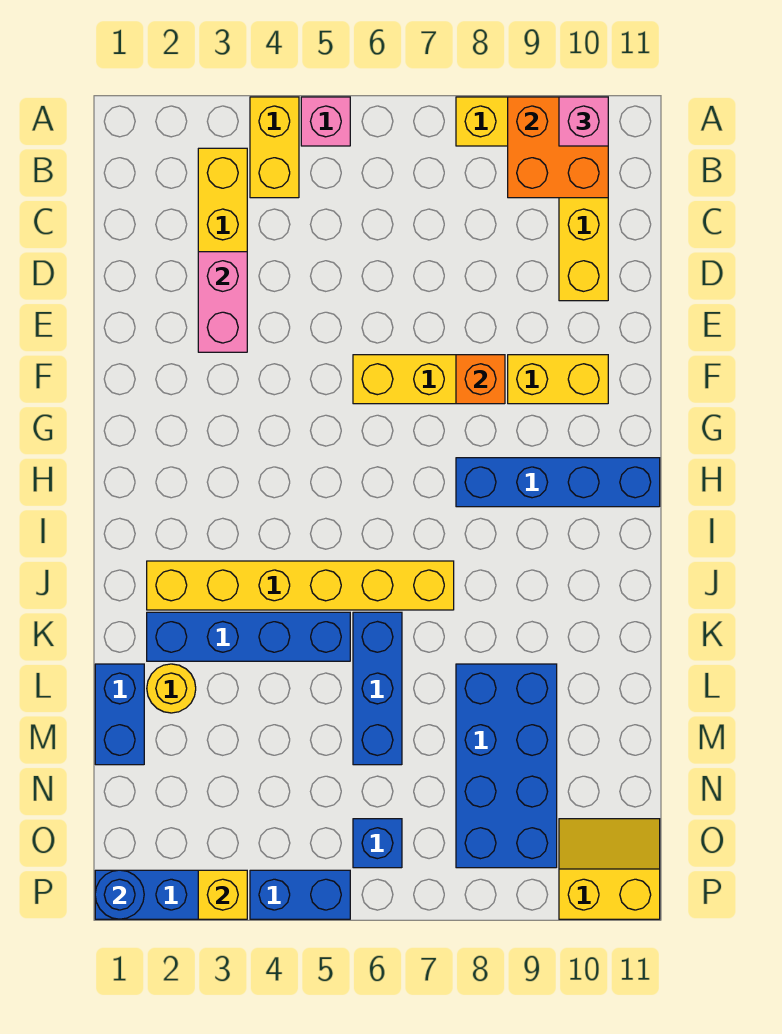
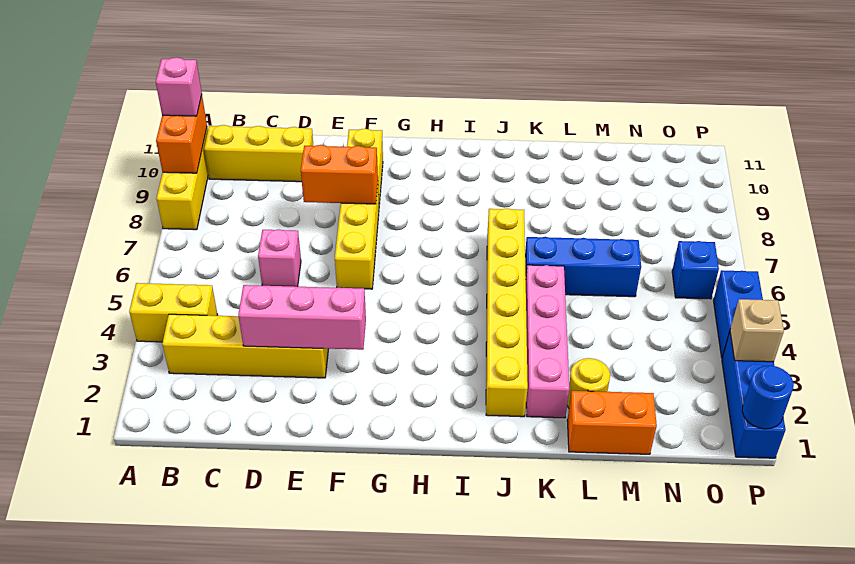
pink 1x1 brick [301,97,350,146] -> pink 1x1 brick moved to [258,229,301,287]
orange 2x2 brick [508,97,608,198] -> orange 1x2 brick [156,95,207,173]
pink 1x2 brick [198,252,247,352] -> pink 1x3 brick [238,285,366,350]
orange 1x1 brick [456,355,505,404] -> orange 1x2 brick [301,145,378,204]
blue 1x4 brick [456,458,660,507] -> none
blue 1x4 brick [147,612,350,661] -> pink 1x4 brick [526,265,569,418]
blue 1x2 brick [95,664,144,765] -> orange 1x2 brick [567,391,657,454]
blue 2x4 brick [456,664,557,868] -> none
yellow 2x2 slope [559,819,660,919] -> none
yellow 1x1 brick [198,870,247,919] -> tan 1x1 brick [730,299,784,362]

